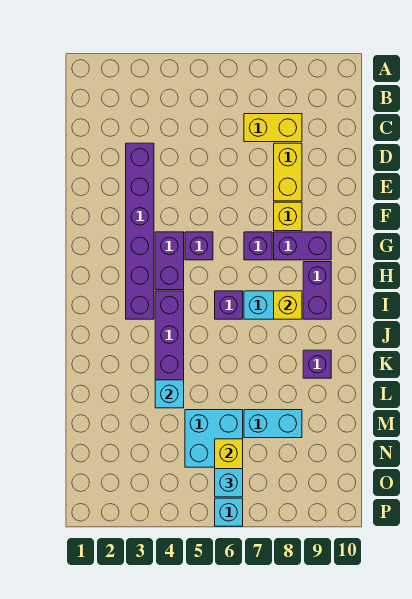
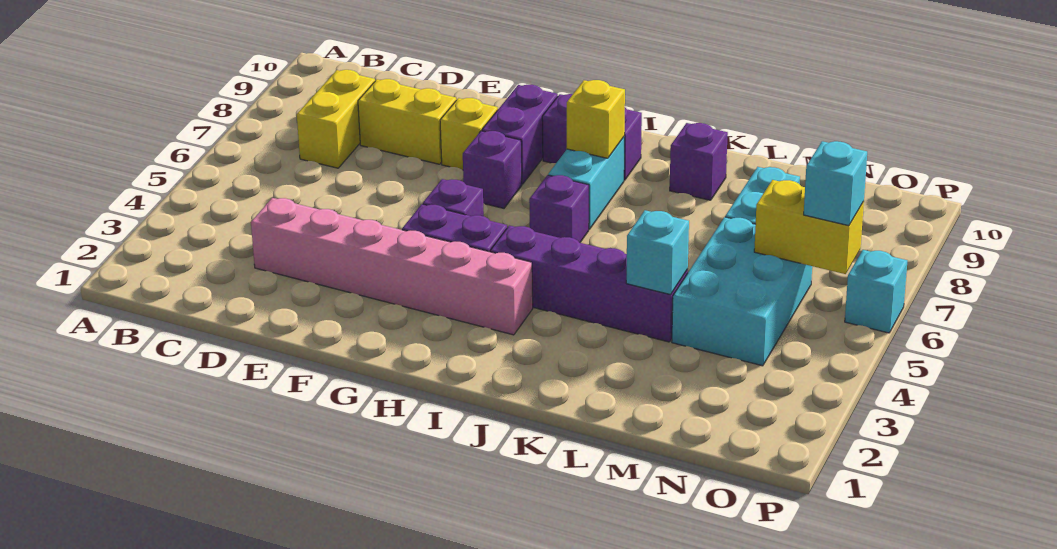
purple 1x6 brick [126,143,154,319] -> pink 1x6 brick [251,198,533,335]
cyan 2x2 brick [185,410,243,467] -> cyan 2x3 brick [672,217,812,366]

